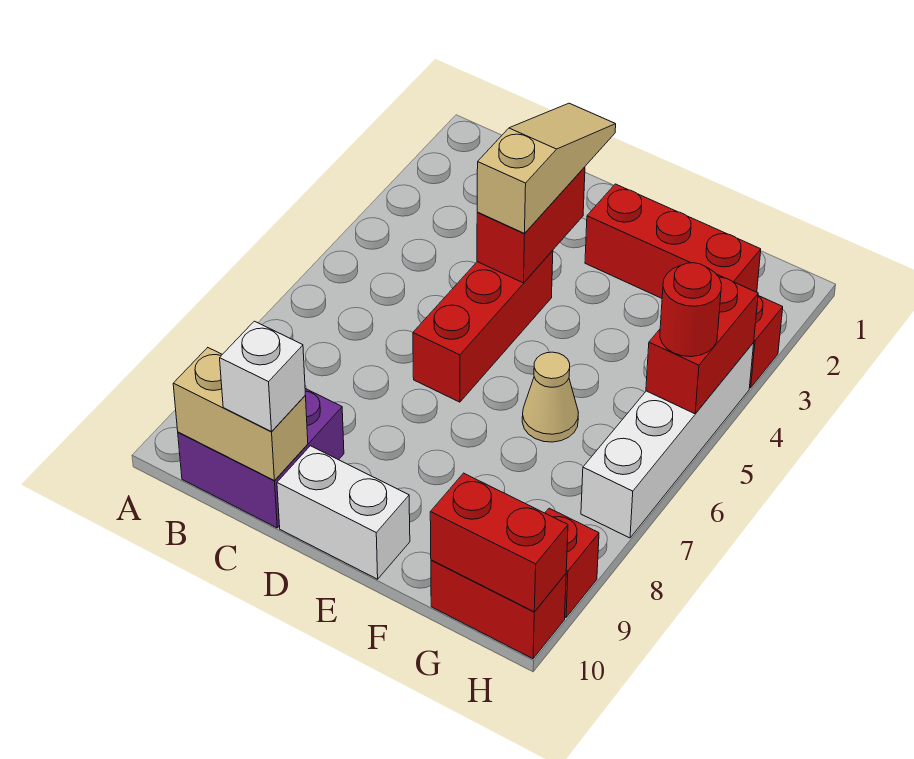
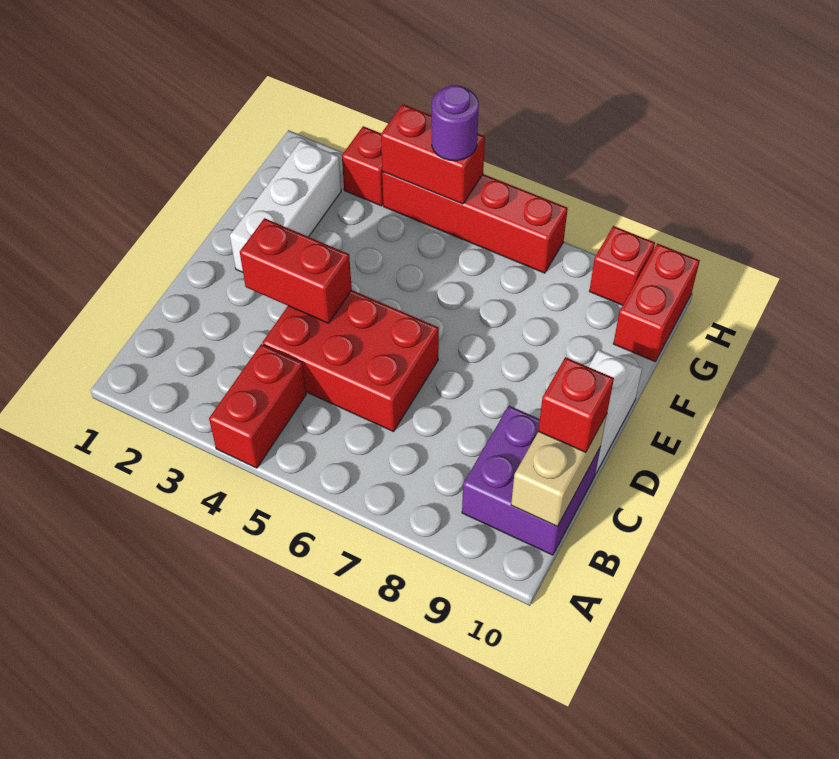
white 1x1 brick [220,321,305,432] -> red 1x1 brick [538,357,614,452]
tan 1x3 slope [477,103,616,233] -> none
red 1x3 brick [413,250,553,402] -> red 2x3 brick [262,290,439,432]
red 1x3 brick [585,184,761,298] -> white 1x3 brick [230,141,341,272]
tan 1x1 cone [522,352,579,442] -> none
red 1x2 brick [430,473,568,612] -> red 1x2 brick moved to [209,344,306,468]
white 1x4 brick [581,343,754,538] -> red 1x4 brick [382,171,568,273]
red 1x1 round brick [660,263,722,357] -> purple 1x1 round brick [432,85,479,161]

